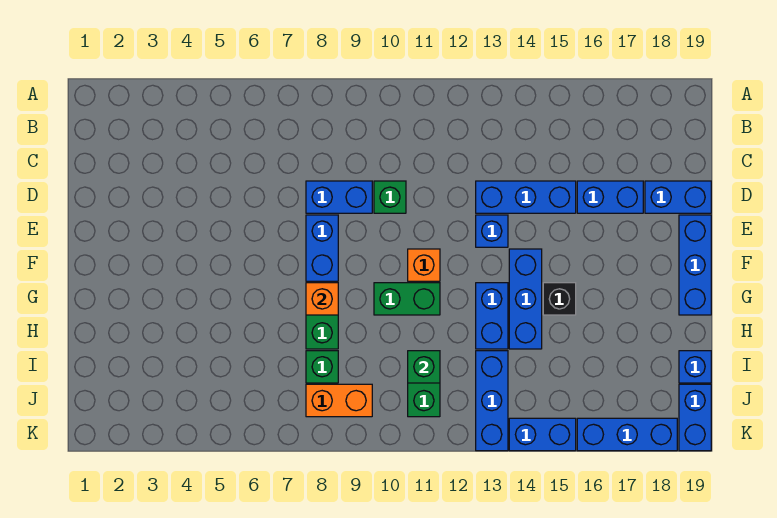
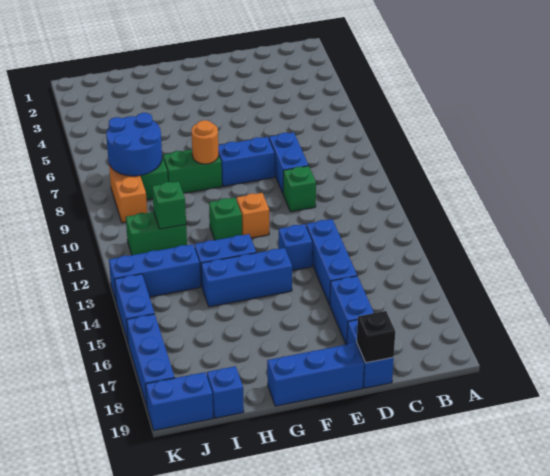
orange 1x1 brick [306,283,338,315] -> orange 1x1 round brick [191,120,219,164]
green 1x2 brick [374,283,440,315] -> green 1x1 brick [209,198,242,240]
black 1x1 brick [543,283,576,315] -> black 1x1 brick moved to [357,311,395,363]
none -> blue 2x2 round brick [106,113,162,176]

